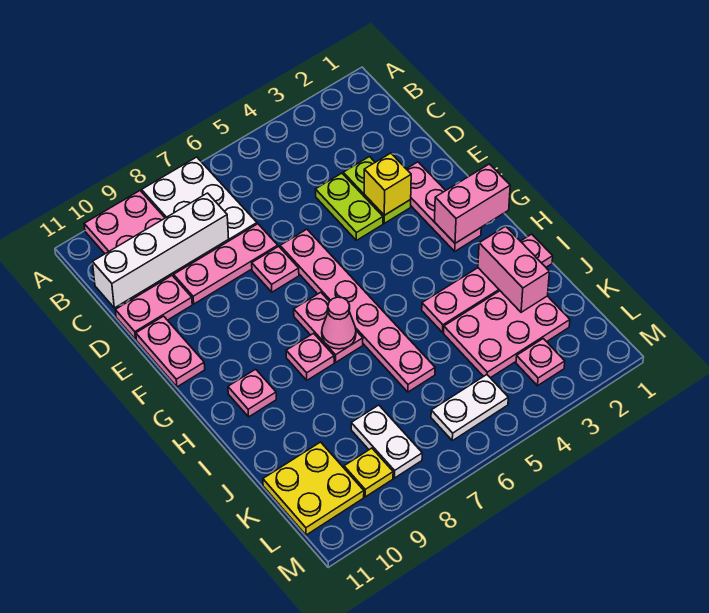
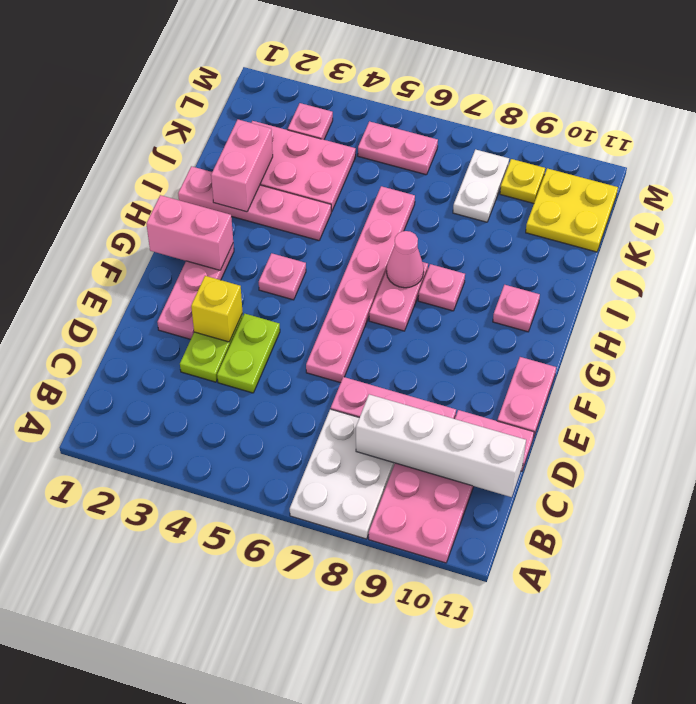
pink 1x1 plate [252,246,299,292] -> pink 1x1 plate moved to [259,253,306,300]
white 1x2 plate [431,375,508,441] -> pink 1x2 plate [358,121,438,175]

